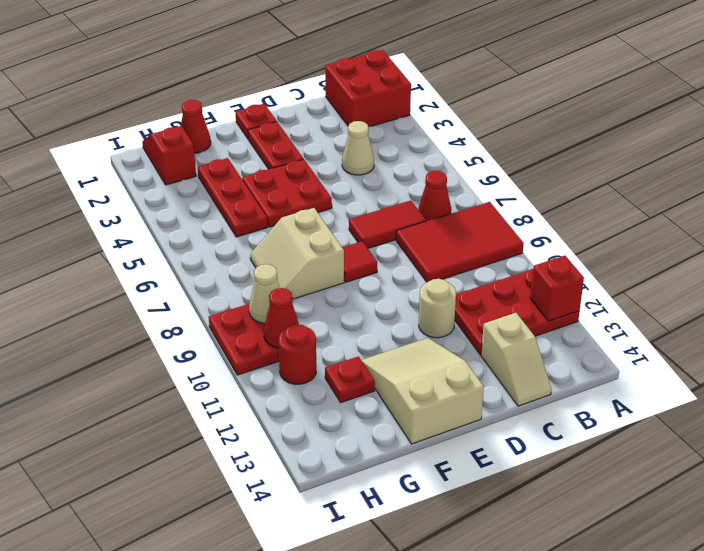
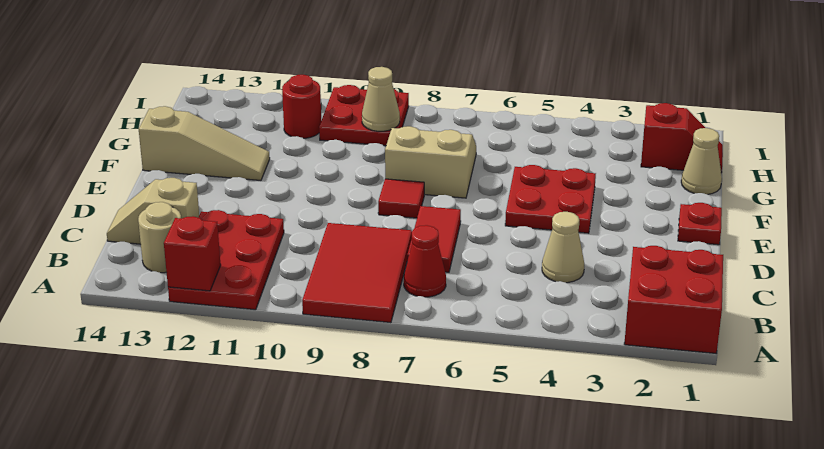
tan 1x1 round brick [419,279,456,338] -> tan 1x1 round brick moved to [138,202,181,273]
red 1x2 plate [248,122,303,169] -> none
tan 2x3 slope [361,338,484,444] -> tan 1x3 slope [139,106,270,180]
red 1x1 cone [181,100,211,153] -> tan 1x1 cone [681,128,722,194]
red 1x3 plate [198,158,268,237] -> none
red 1x1 plate [325,356,375,403] -> none
red 1x1 cone [264,288,299,348] -> none

